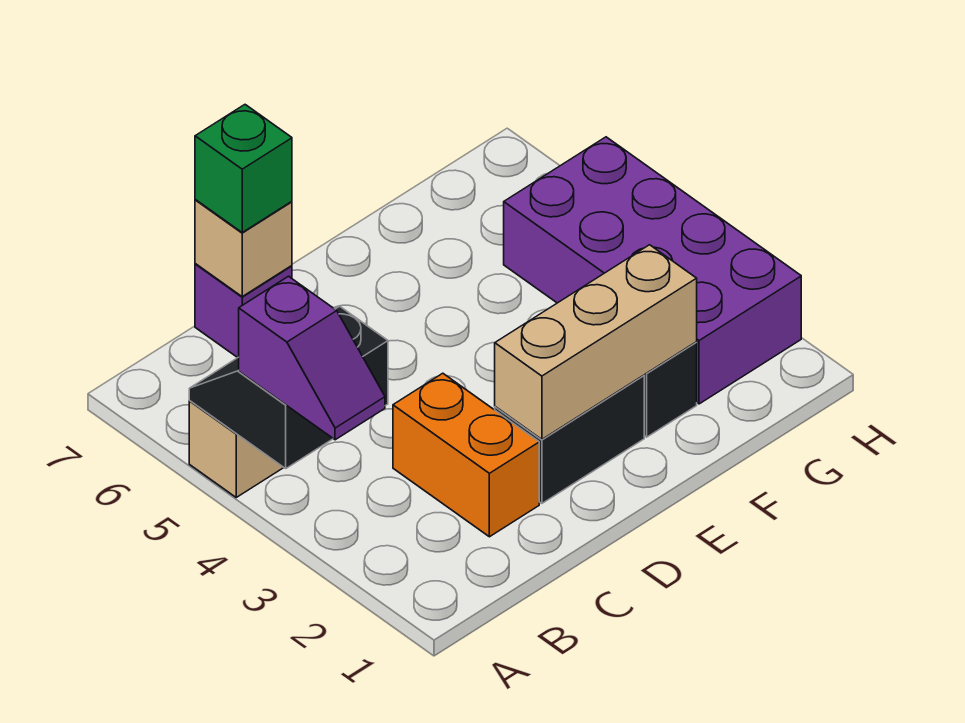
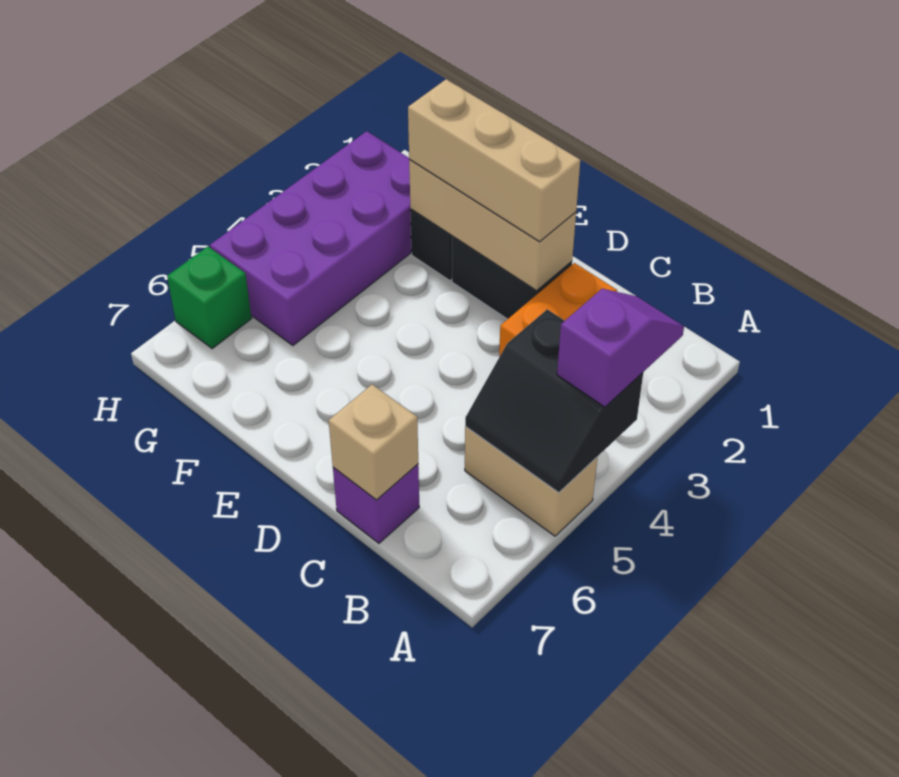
green 1x1 brick [195,105,292,232] -> green 1x1 brick moved to [167,247,252,349]
none -> tan 1x3 brick [408,79,580,242]

